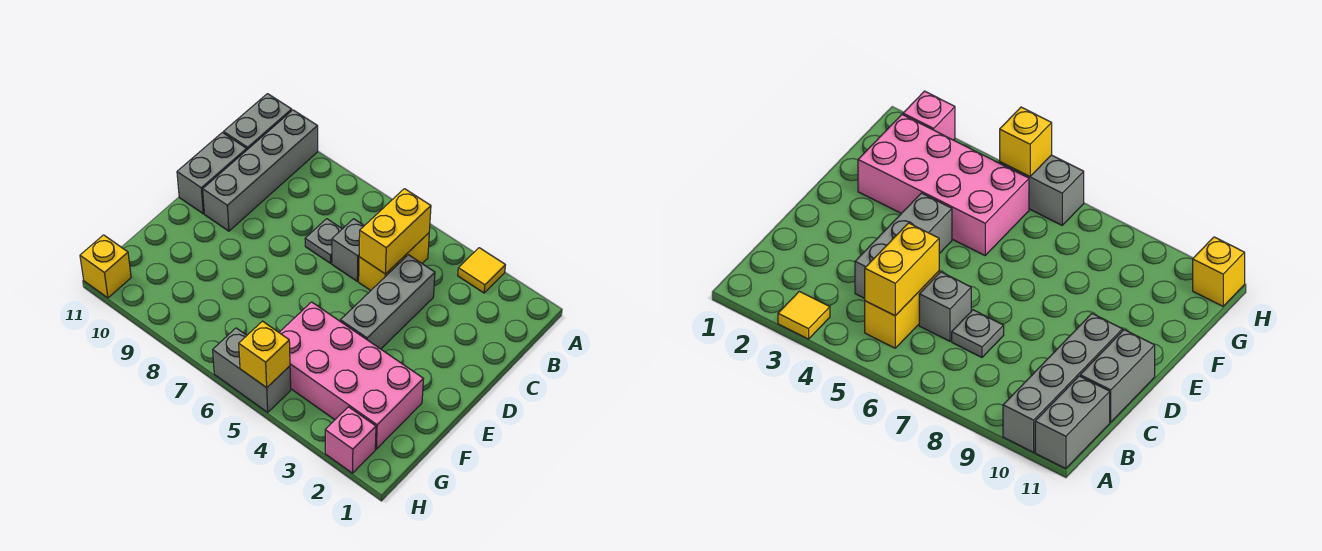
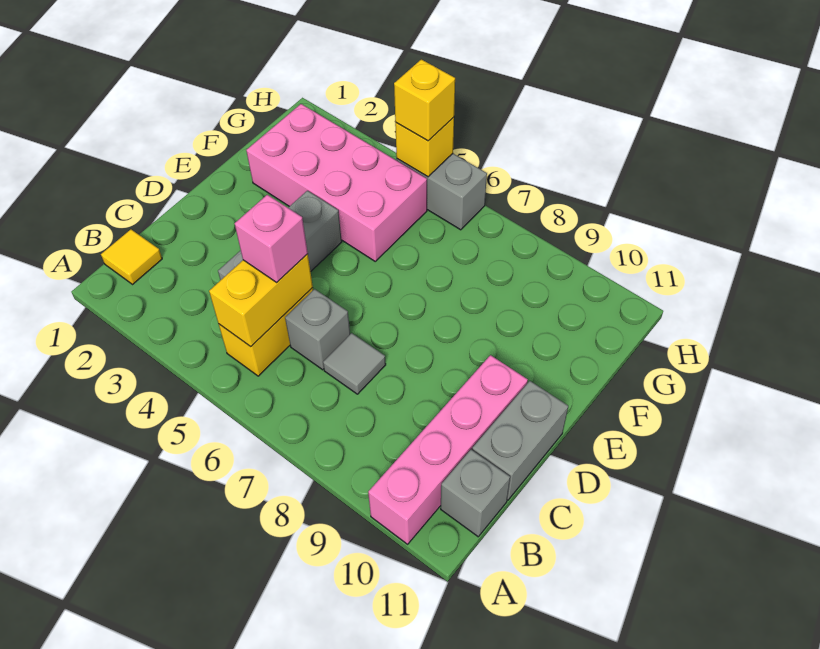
yellow 1x1 tile [458,248,505,293] -> yellow 1x1 tile moved to [101,229,162,284]
grey 1x4 brick [203,110,318,231] -> pink 1x4 brick [368,355,528,544]
grey 1x2 brick [223,94,292,150] -> grey 1x1 brick [441,450,510,537]
grey 1x1 plate [305,219,342,263] -> grey 1x1 tile [323,333,386,394]
pink 1x1 brick [325,407,376,473] -> pink 1x1 brick moved to [235,195,308,282]
yellow 1x1 brick [80,235,131,298] -> yellow 1x1 brick moved to [394,59,455,141]

